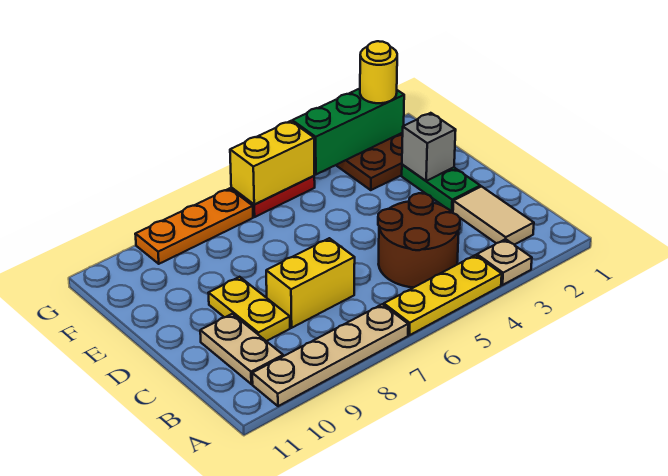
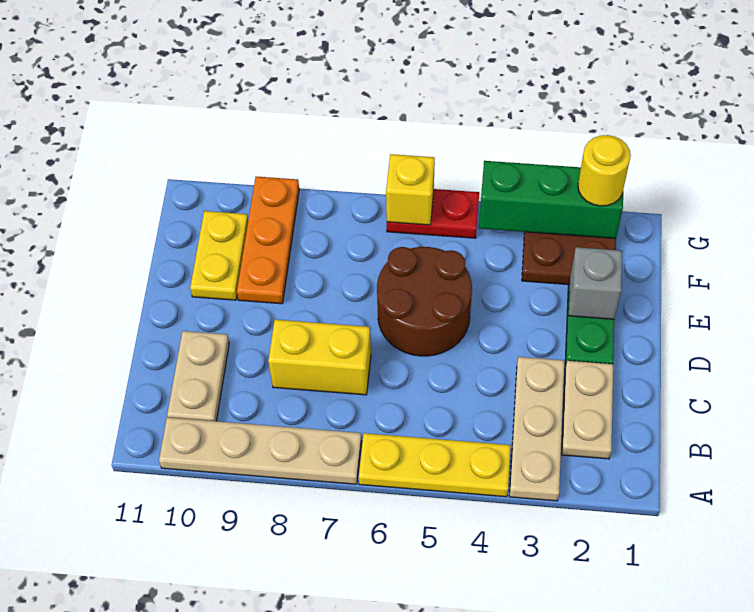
tan 1x1 plate [477,239,532,285] -> tan 1x3 plate [509,357,564,501]
tan 1x2 tile [453,187,534,245] -> tan 1x2 plate [562,361,613,459]
brown 2x2 round brick [378,193,460,288] -> brown 2x2 round brick moved to [377,247,472,356]
yellow 1x2 plate [208,277,290,341] -> yellow 1x2 plate moved to [190,211,248,300]
yellow 1x2 brick [230,121,314,205] -> yellow 1x1 brick [386,154,435,225]
orange 1x3 plate [135,188,253,264] -> orange 1x3 plate turned to [237,177,299,304]

